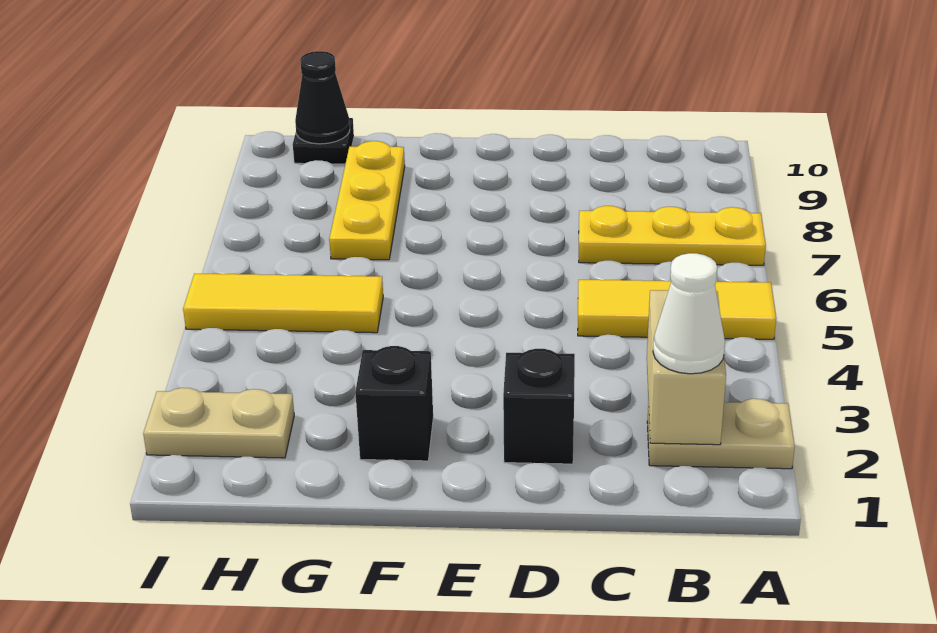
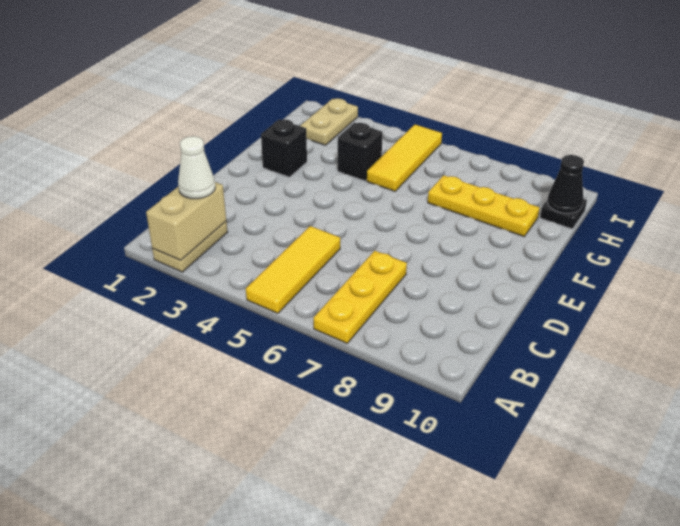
tan 1x2 brick [647,290,726,445] -> tan 1x2 brick turned to [146,182,226,260]
black 1x1 brick [503,349,575,464] -> black 1x1 brick moved to [338,123,382,181]

